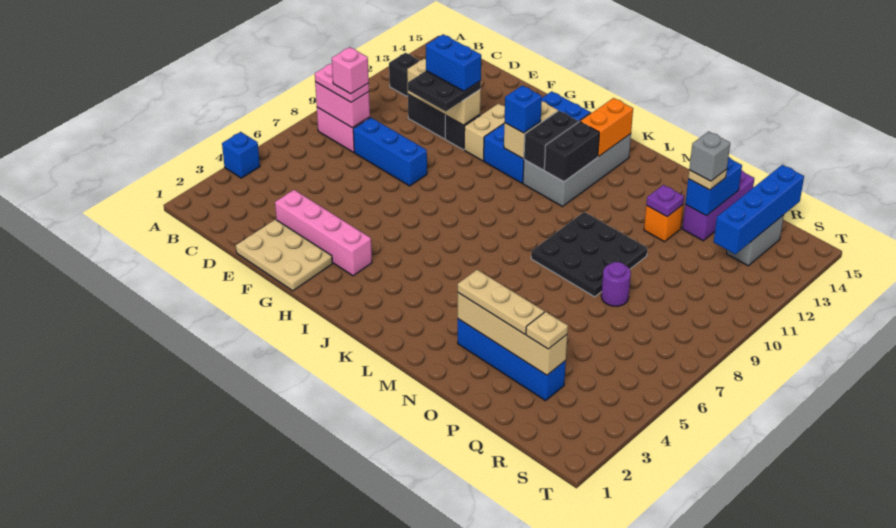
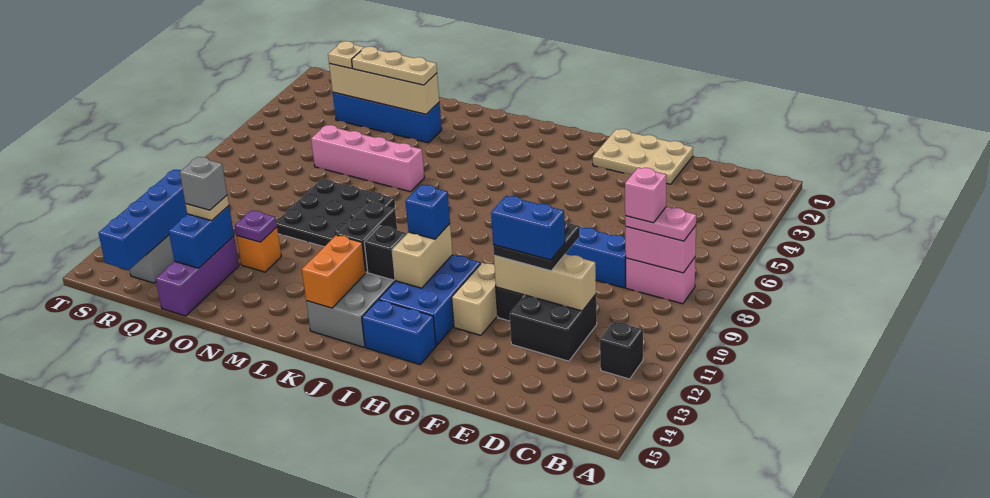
blue 1x1 brick [222,132,260,178] -> none
pink 1x4 brick [275,190,372,276] -> pink 1x4 brick moved to [311,125,424,192]
black 1x2 brick [524,111,579,170] -> black 1x1 brick [364,226,407,280]
purple 1x1 round brick [601,262,631,306] -> none

